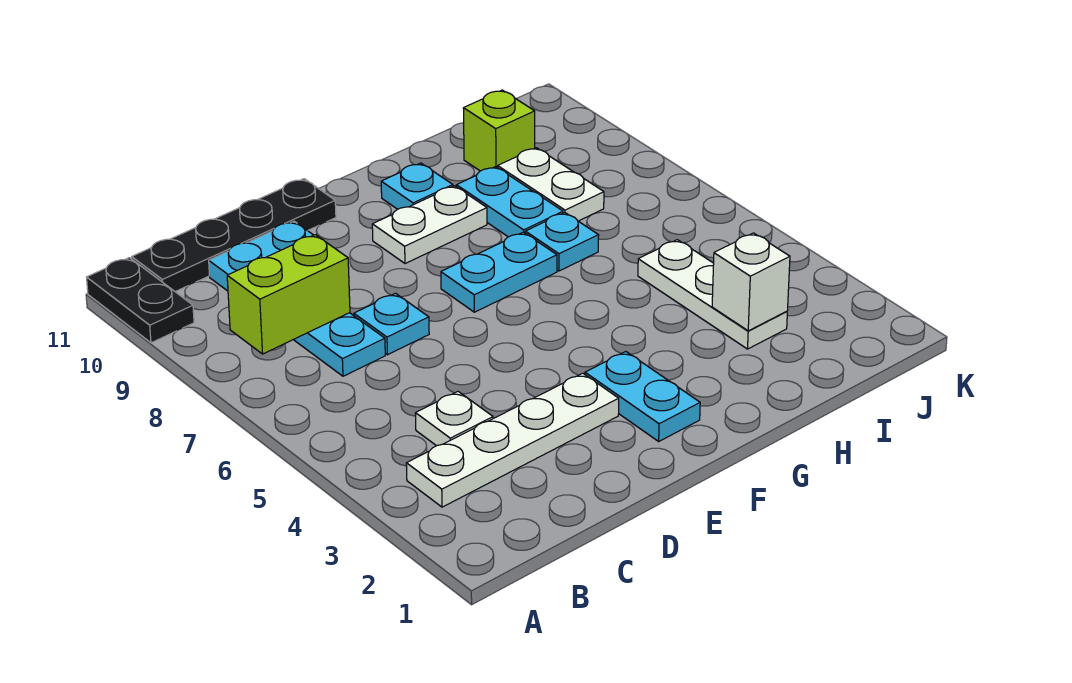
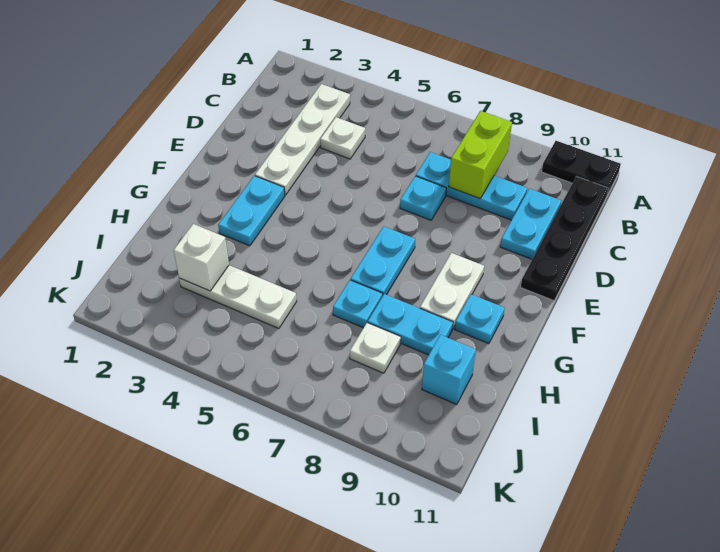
cyan 1x2 plate [585,352,700,441] -> cyan 1x2 plate turned to [218,176,285,246]
white 1x2 plate [498,148,604,221] -> white 1x1 plate [350,323,401,373]
lime 1x1 brick [463,90,535,171] -> cyan 1x1 brick [422,335,476,404]

